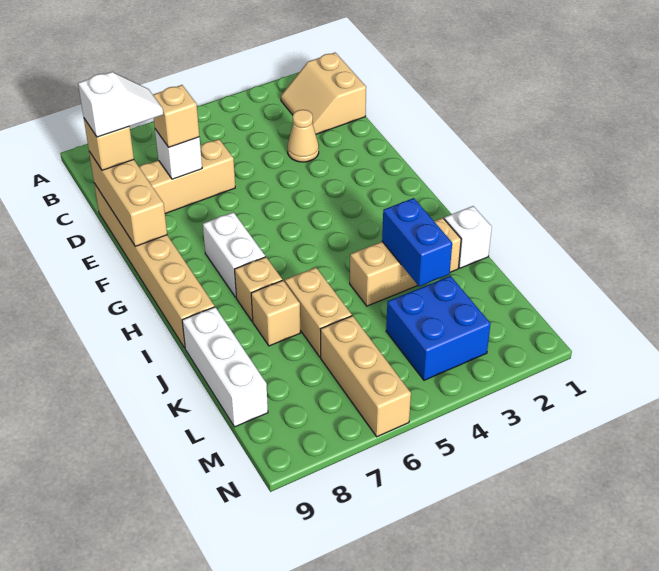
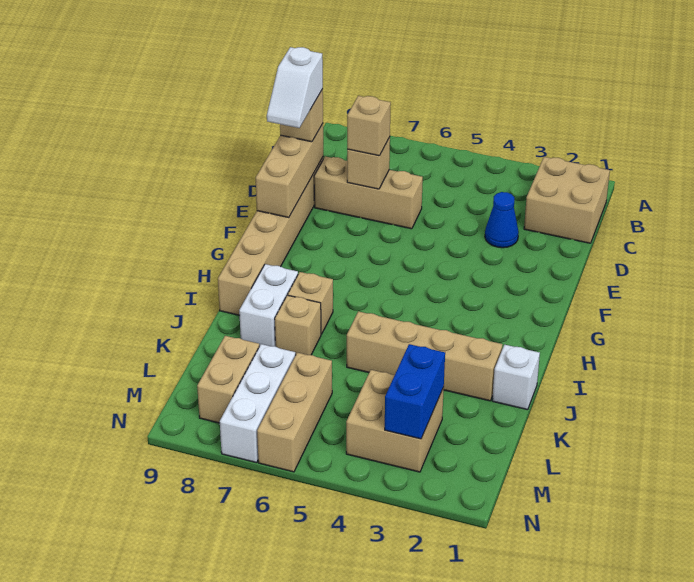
tan 2x2 slope [281,53,366,134] -> tan 2x2 brick [524,157,610,243]
tan 1x1 cone [288,110,319,162] -> blue 1x1 cone [485,192,519,248]
white 1x1 brick [155,129,202,179] -> tan 1x1 brick [347,137,390,189]
white 1x2 slope [78,72,163,137] -> white 1x2 slope turned to [267,47,323,128]
white 1x2 brick [203,212,265,297] -> white 1x2 brick moved to [239,264,298,347]
tan 1x3 brick [350,218,461,306] -> tan 1x4 brick [347,311,502,401]
blue 1x2 brick [382,198,452,286] -> blue 1x2 brick moved to [385,344,445,439]
tan 1x2 brick [285,268,352,357] -> tan 1x2 brick moved to [197,336,259,423]
white 1x3 brick [182,307,268,427] -> white 1x3 brick moved to [220,344,295,463]
blue 2x2 brick [386,276,490,380] -> tan 2x2 brick [346,370,444,472]

